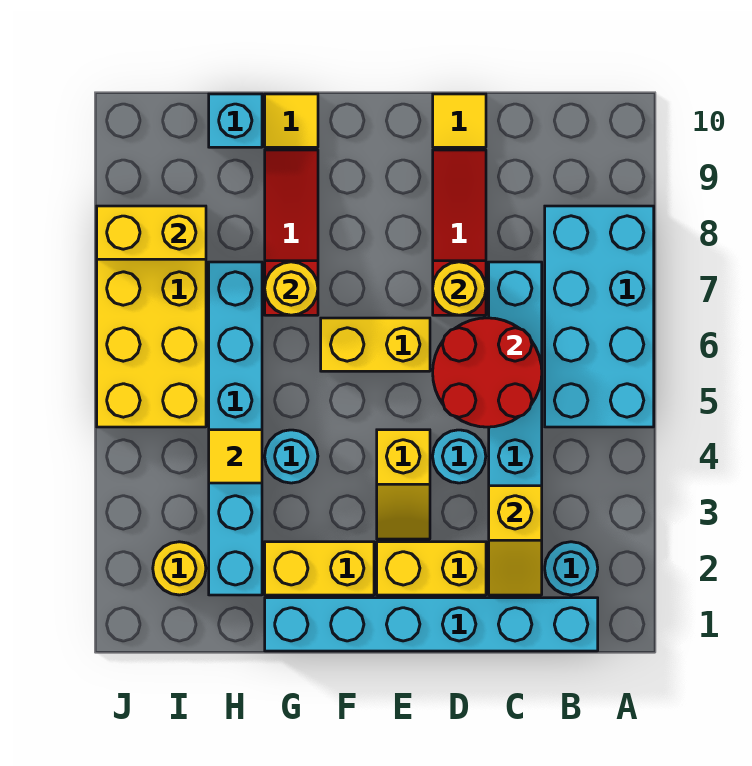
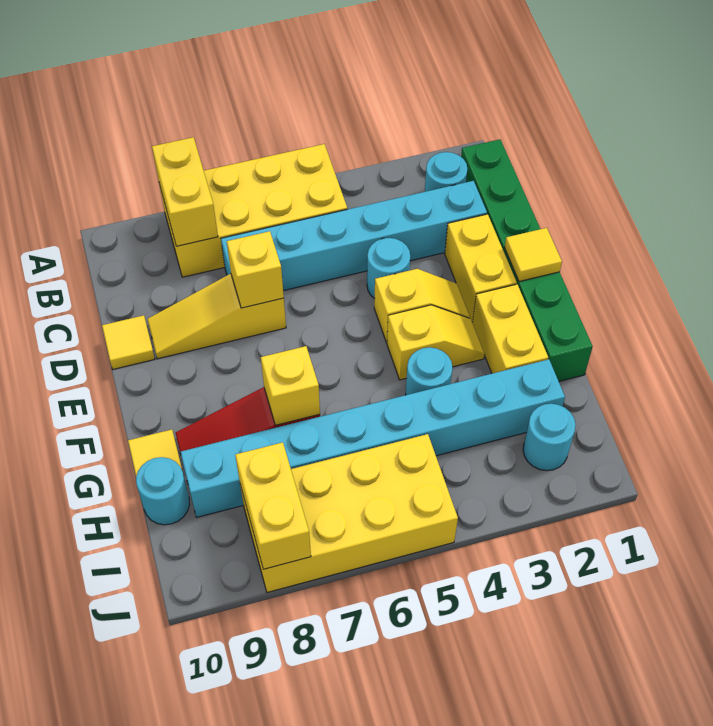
cyan 2x4 brick [545,206,654,427] -> yellow 2x4 brick [159,144,347,277]
cyan 1x6 brick [265,598,598,651] -> green 1x6 brick [461,139,593,381]
yellow 1x2 slope [489,486,542,595] -> yellow 1x2 slope moved to [387,305,485,380]
red 2x2 round brick [433,318,542,427] -> none
red 1x3 slope [433,150,486,315] -> yellow 1x3 slope [147,274,286,359]
yellow 1x1 round brick [433,262,486,315] -> yellow 1x1 brick [227,231,284,308]
yellow 1x2 brick [321,318,430,371] -> yellow 1x2 brick moved to [152,137,218,246]
yellow 1x1 round brick [265,262,318,315] -> yellow 1x1 brick [261,346,320,425]
cyan 1x6 brick [209,262,262,595] -> cyan 1x8 brick [180,359,565,517]
yellow 1x1 tile [209,430,262,483] -> yellow 1x1 tile moved to [505,228,562,282]
cyan 1x1 brick [209,94,262,147] -> cyan 1x1 round brick [136,457,190,525]
yellow 1x1 round brick [153,542,206,595] -> cyan 1x1 round brick [523,404,576,471]

